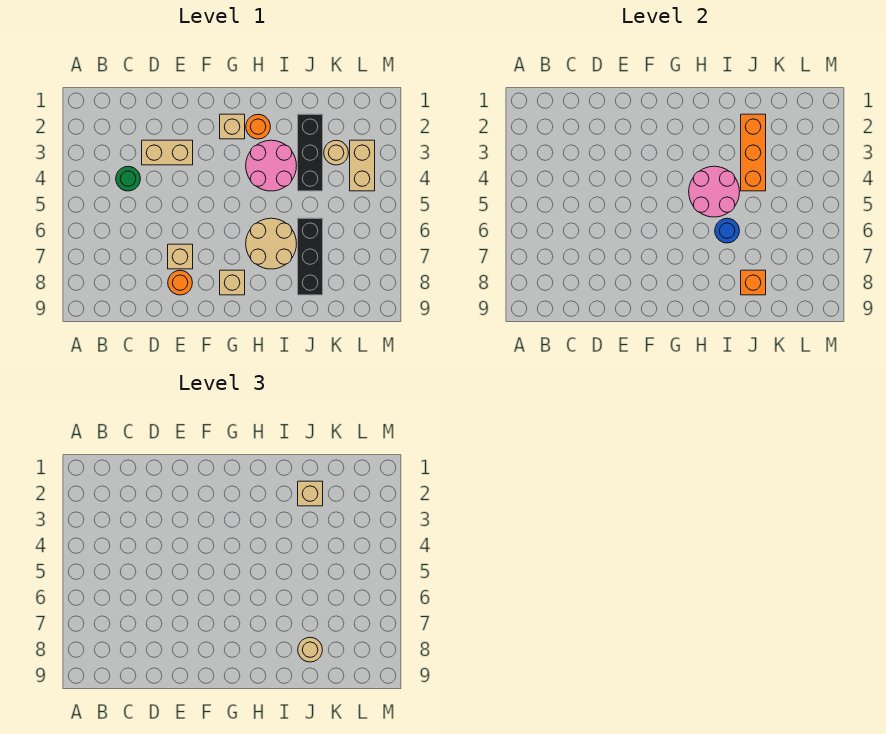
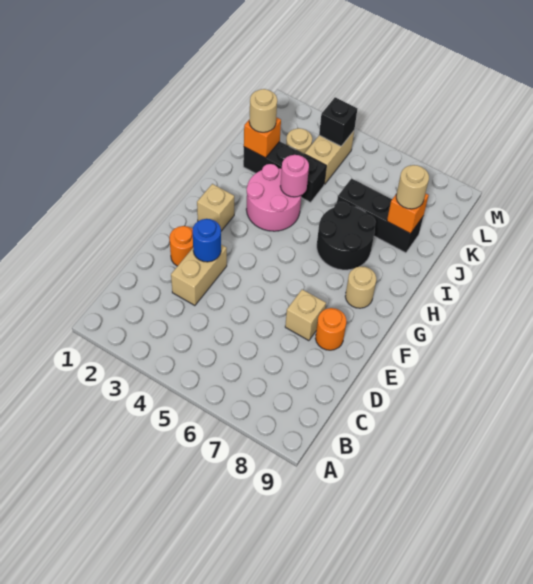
green 1x1 round brick [116,166,140,191] -> none
tan 1x1 brick [220,270,245,295] -> tan 1x1 round brick [345,266,376,308]
orange 1x1 round brick [246,114,270,139] -> orange 1x1 round brick moved to [169,226,193,266]
pink 2x2 round brick [689,166,740,217] -> pink 1x1 round brick [280,155,309,197]
tan 2x2 round brick [246,218,297,269] -> black 2x2 round brick [317,201,376,270]
blue 1x1 round brick [715,218,739,243] -> blue 1x1 round brick moved to [193,219,221,262]
orange 1x3 brick [741,114,766,191] -> orange 1x1 brick [244,117,281,158]
tan 1x1 brick [298,481,323,506] -> tan 1x1 round brick [249,89,277,132]
tan 1x2 brick [350,140,375,191] -> tan 1x2 brick turned to [305,131,354,184]
none -> black 1x1 brick [319,97,357,146]

